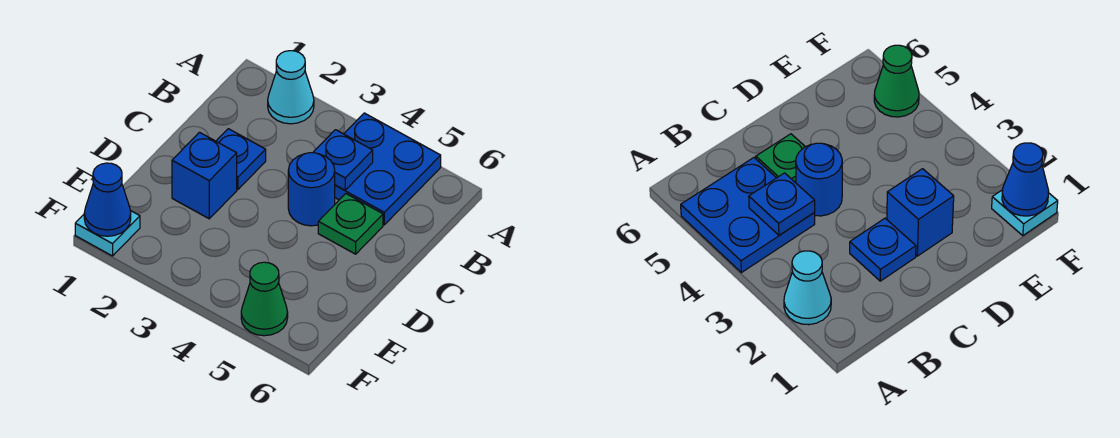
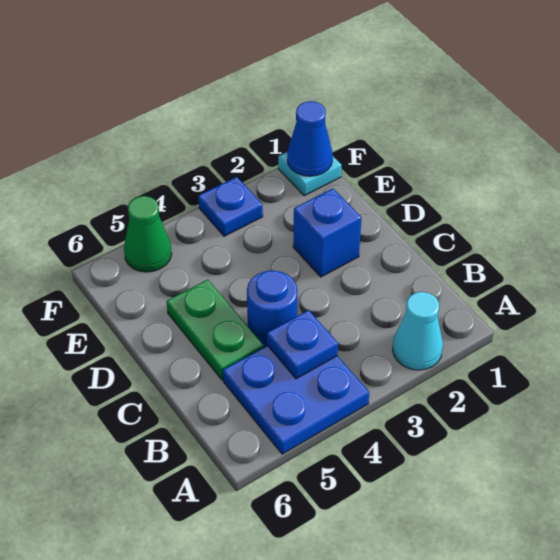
blue 1x1 plate [216,129,266,189] -> blue 1x1 plate moved to [198,177,263,236]
green 1x1 plate [318,194,383,254] -> green 1x2 plate [167,280,264,380]

